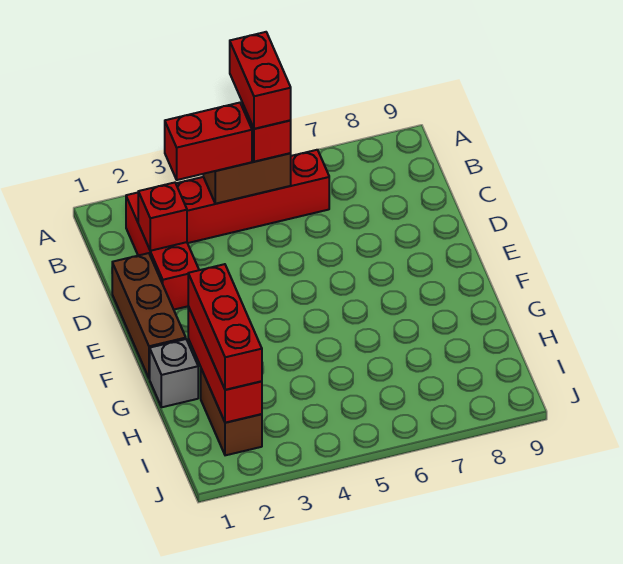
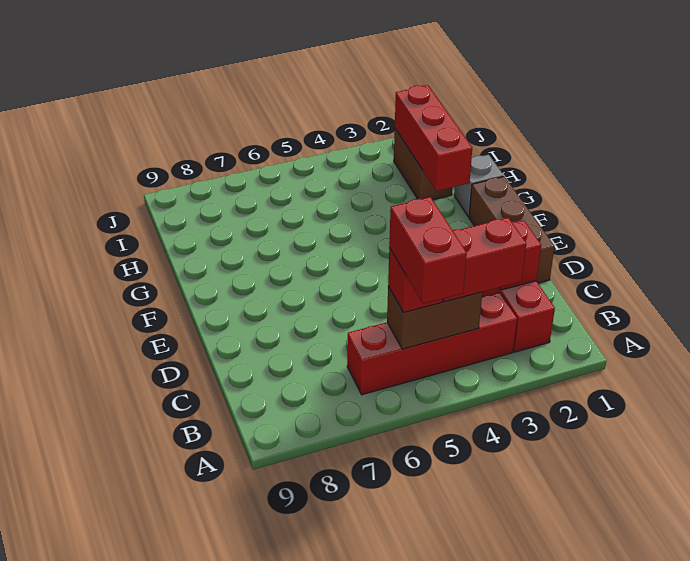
red 1x3 brick [188,264,262,390] -> none

